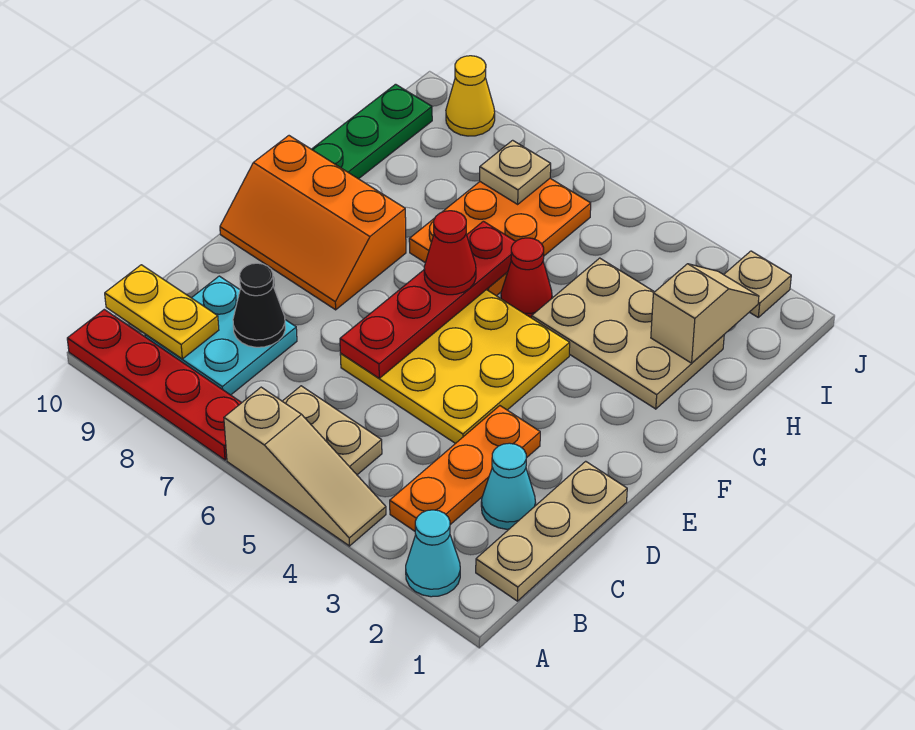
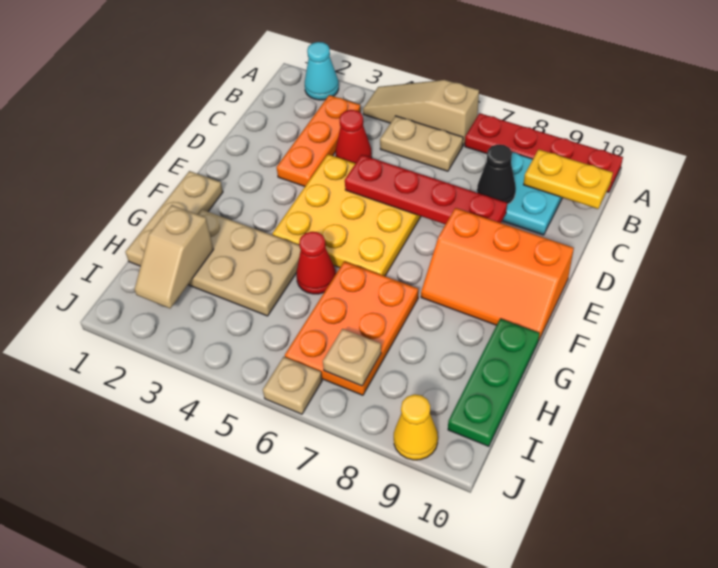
tan 1x3 plate [476,461,627,601] -> tan 1x3 plate moved to [125,171,223,266]
cyan 1x1 cone [481,443,536,529] -> none
red 1x4 plate [340,221,516,378] -> red 1x4 plate turned to [345,155,507,224]
orange 2x3 slope [220,136,406,310] -> orange 2x3 slope turned to [421,208,574,341]
red 1x1 cone [424,211,476,295] -> red 1x1 cone moved to [336,110,372,163]
tan 1x1 plate [724,251,791,317] -> tan 1x1 plate moved to [263,357,322,414]

